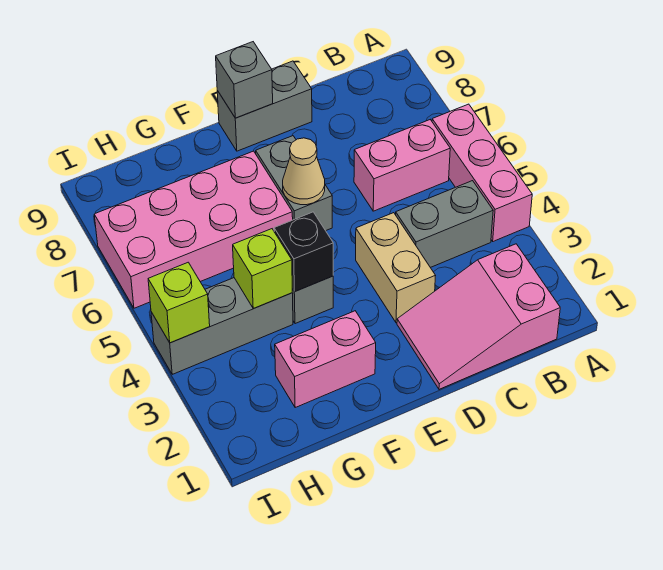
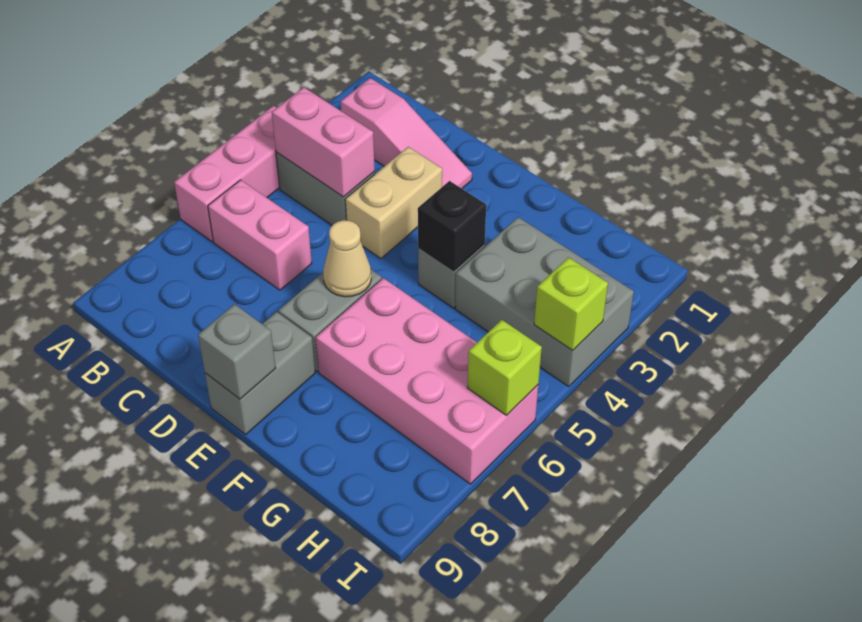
pink 2x3 slope [397,244,560,389] -> pink 1x3 slope [341,78,472,188]
grey 1x2 brick [217,61,312,151] -> grey 1x2 brick turned to [205,312,315,435]
pink 1x2 brick [275,311,376,407] -> pink 1x2 brick moved to [272,87,375,197]
grey 1x3 brick [151,278,293,374] -> grey 2x3 brick [455,217,634,387]
lime 1x1 brick [233,229,292,309] -> lime 1x1 brick moved to [467,320,542,415]

